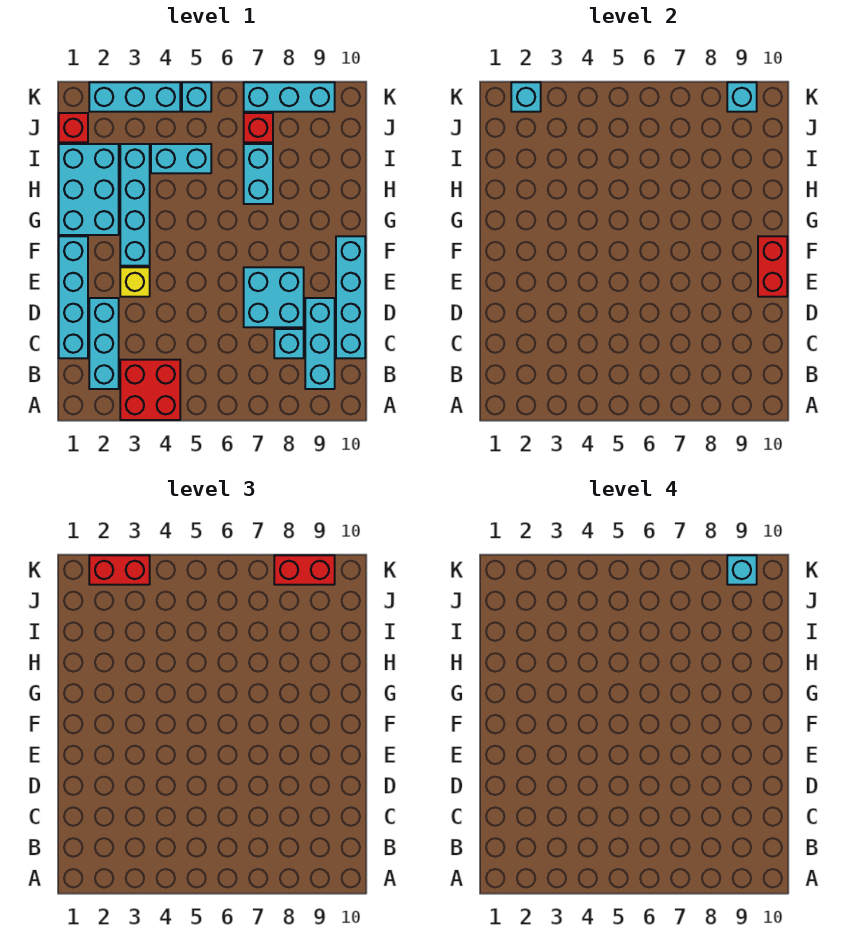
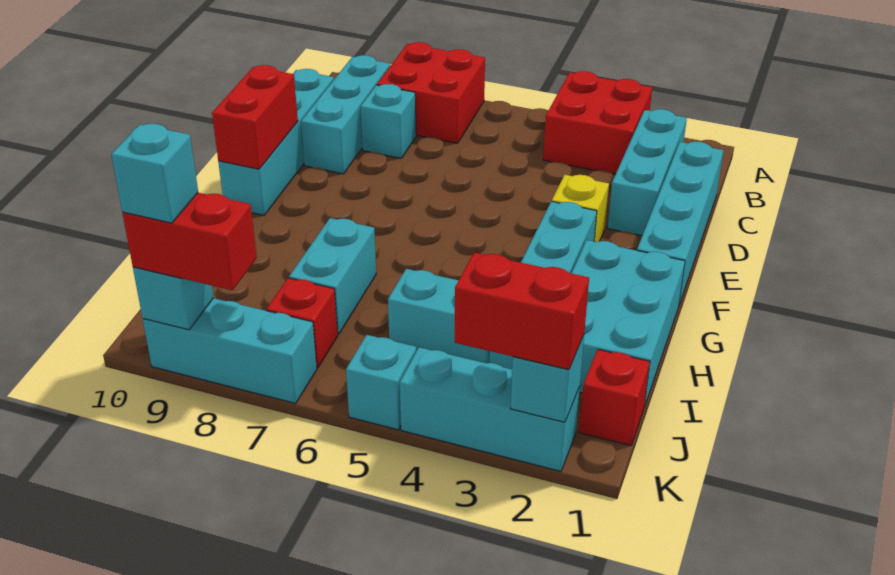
none -> red 2x2 brick [377,42,485,143]
cyan 2x2 brick [244,267,304,327] -> none

